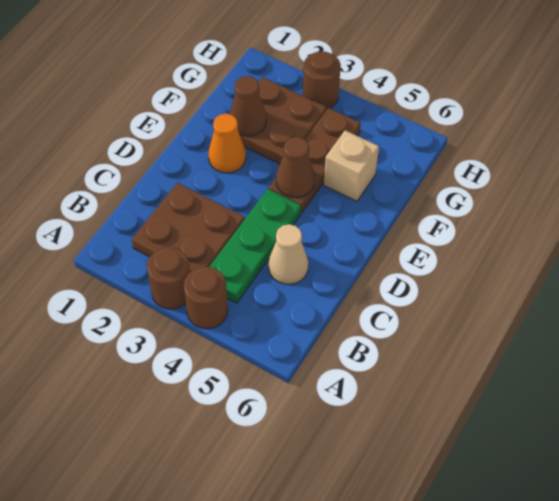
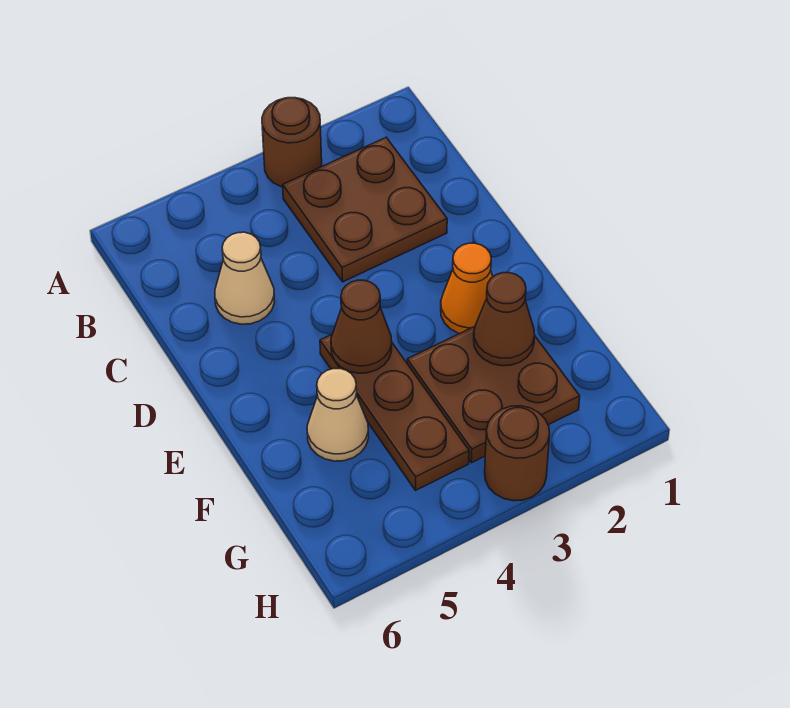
brown 1x1 round brick [184,267,228,329] -> none
green 1x3 plate [209,189,301,303] -> none
tan 1x1 brick [324,130,379,201] -> tan 1x1 cone [307,369,369,461]

